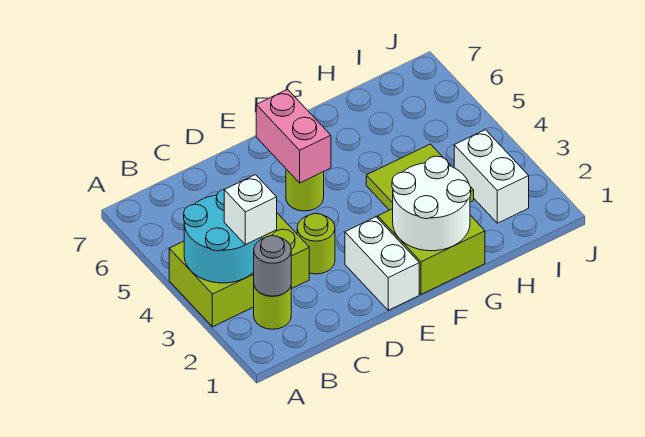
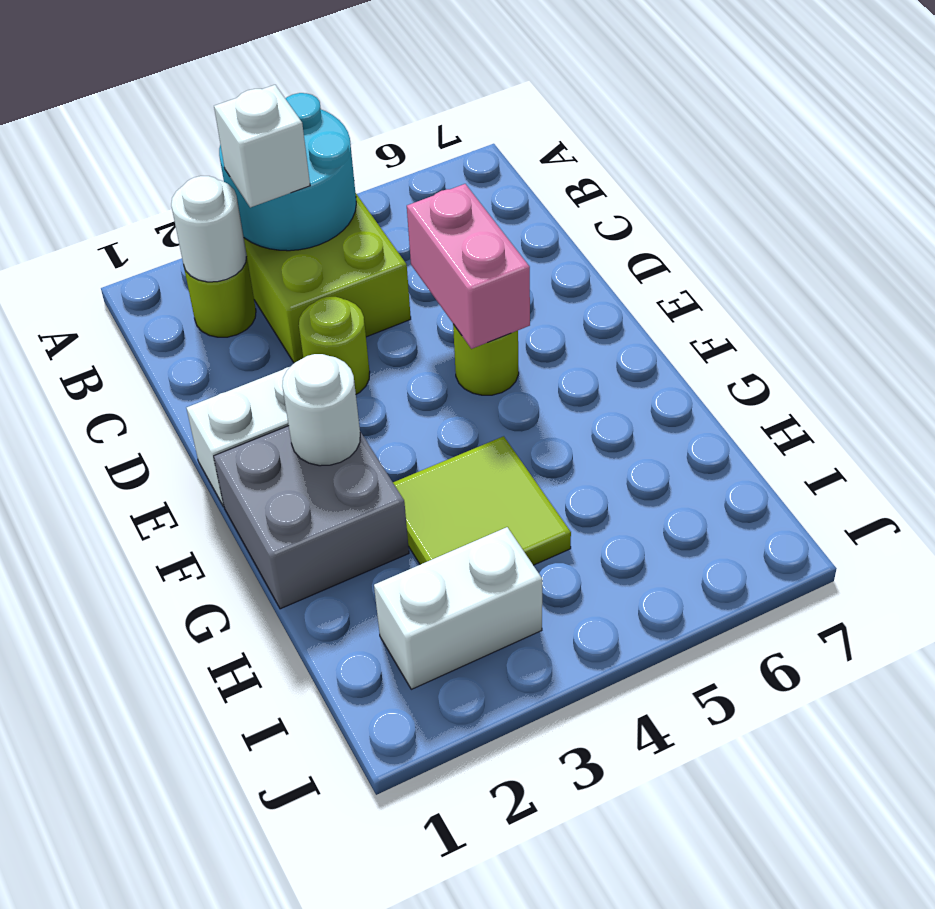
grey 1x1 round brick [254,236,291,296] -> white 1x1 round brick [171,176,247,282]
pink 1x2 brick [256,90,331,183] -> pink 1x2 brick turned to [407,184,530,349]
lime 2x2 brick [378,209,485,294] -> grey 2x2 brick [214,426,409,609]
white 2x2 round brick [392,156,471,251] -> white 1x1 round brick [282,354,360,466]

